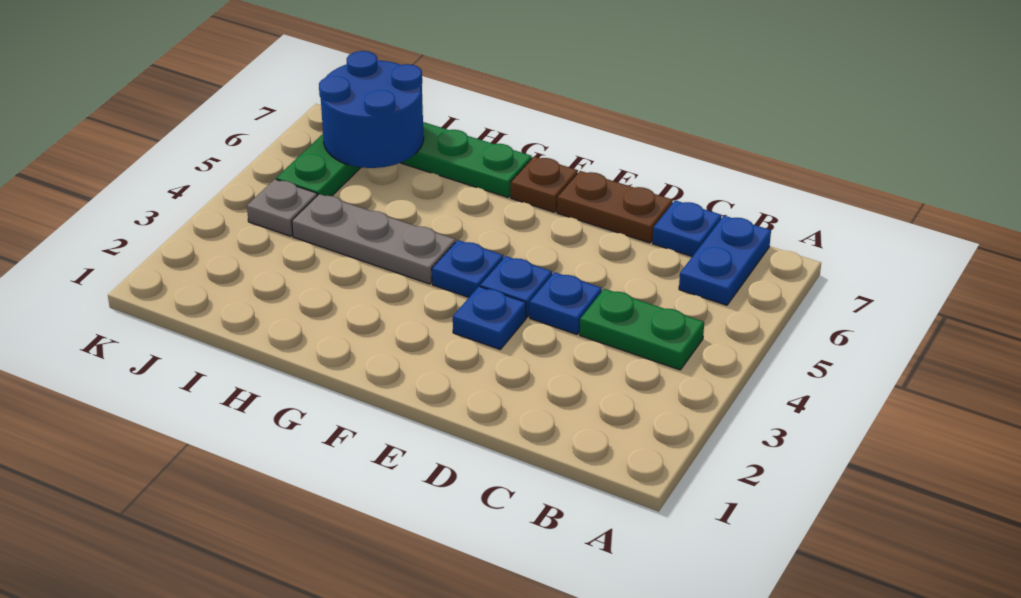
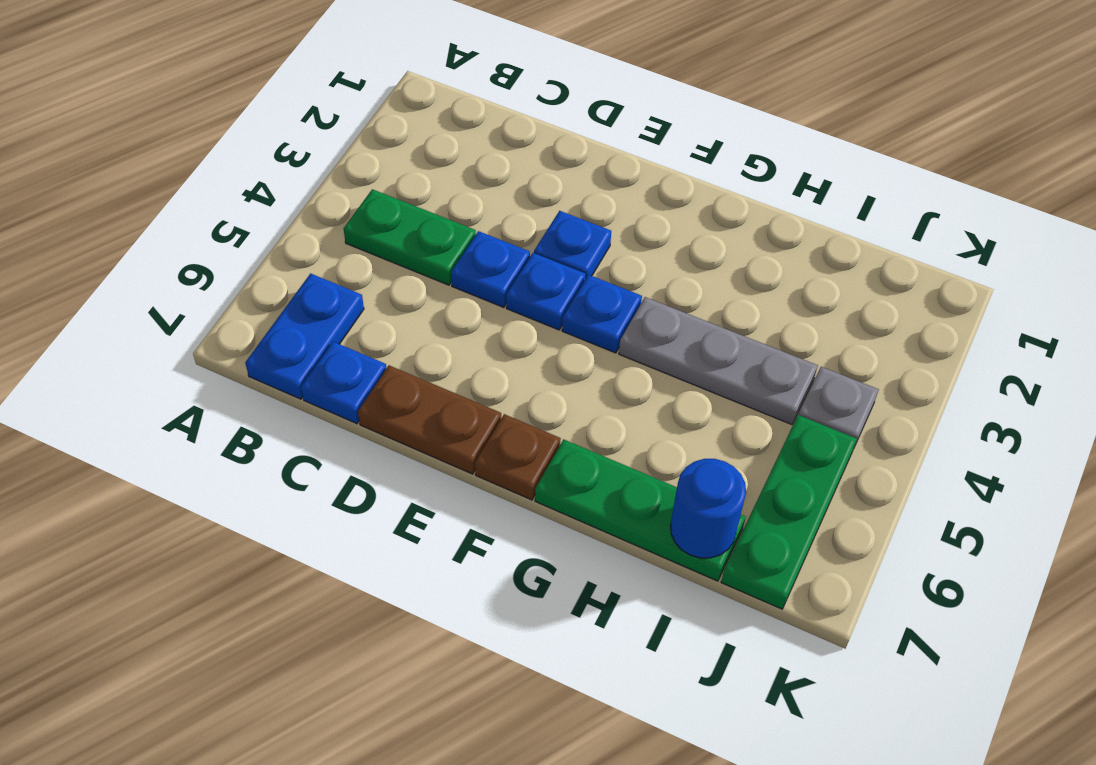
blue 2x2 round brick [319,51,424,168] -> blue 1x1 round brick [671,459,746,558]

